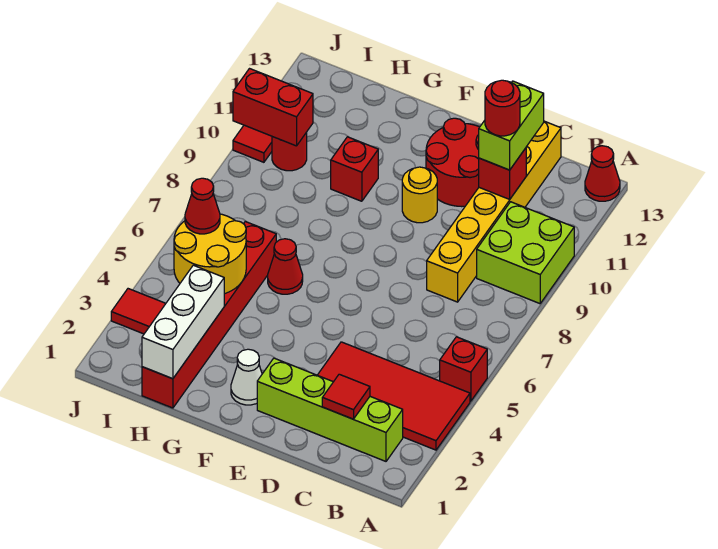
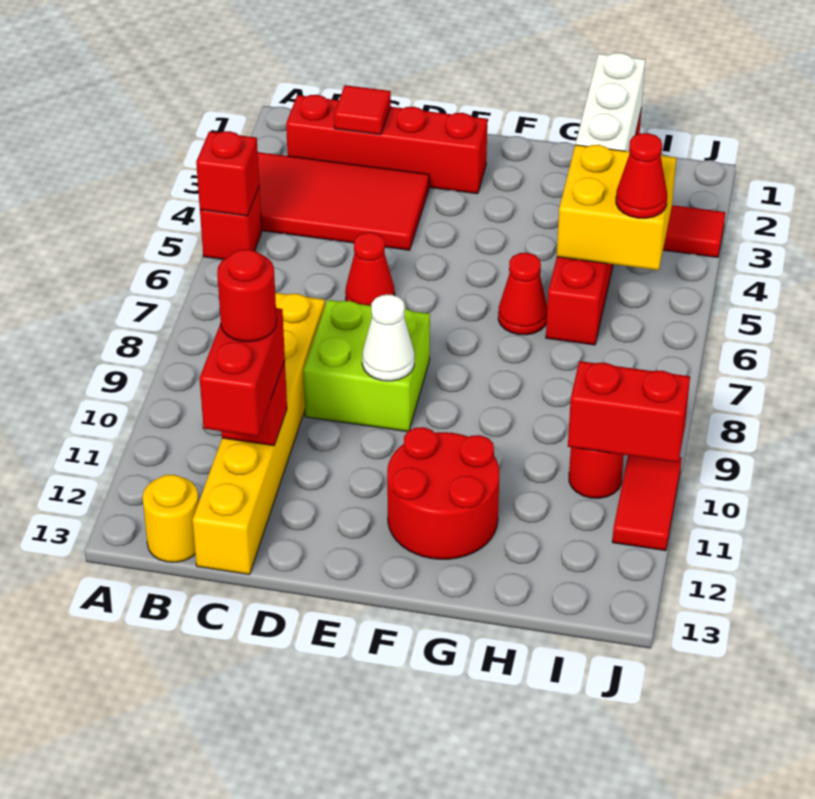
lime 2x2 brick [477,202,574,304] -> lime 2x2 brick moved to [303,300,430,432]
red 1x1 cone [585,146,620,201] -> red 1x1 cone moved to [345,232,395,306]
lime 1x4 brick [257,358,403,461] -> red 1x4 brick [286,95,487,194]
lime 1x2 brick [479,81,544,170] -> red 1x2 brick [200,308,285,436]
red 2x2 round brick [426,118,479,207] -> red 2x2 round brick moved to [387,427,500,559]
yellow 1x1 round brick [402,167,437,223] -> yellow 1x1 round brick moved to [143,475,199,562]
white 1x1 cone [231,349,262,405] -> white 1x1 cone moved to [362,295,414,381]
red 1x1 brick [331,137,378,201] -> red 1x1 brick moved to [196,131,259,216]
yellow 2x2 round brick [174,214,246,294] -> yellow 2x2 brick [557,145,676,270]

